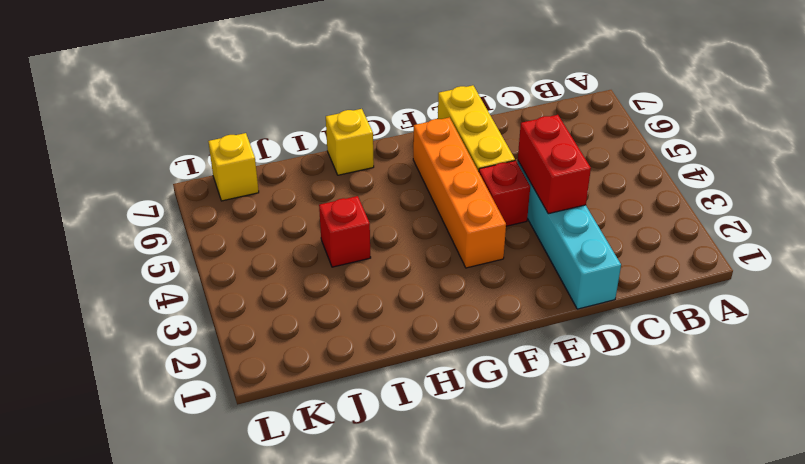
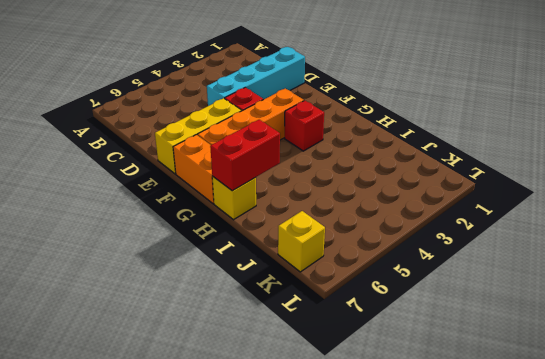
red 1x2 brick [518,115,591,214] -> red 1x2 brick moved to [210,120,280,191]
none -> orange 1x2 brick [173,135,214,204]
red 1x1 brick [319,196,371,267] -> red 1x1 brick moved to [285,101,324,151]

